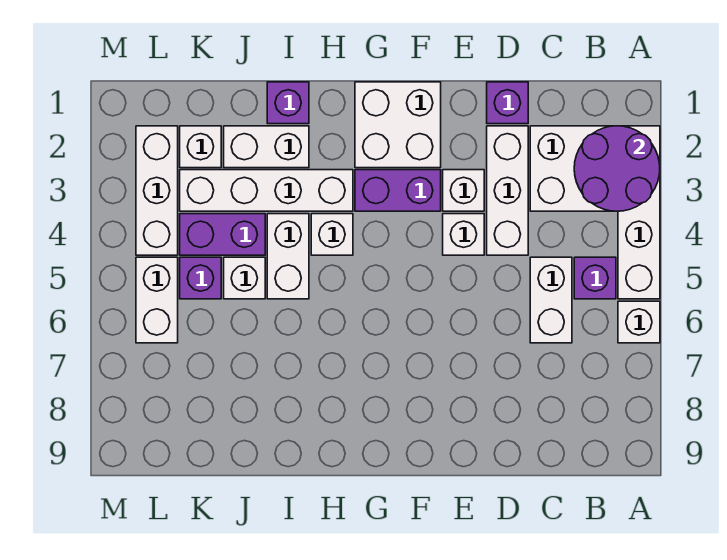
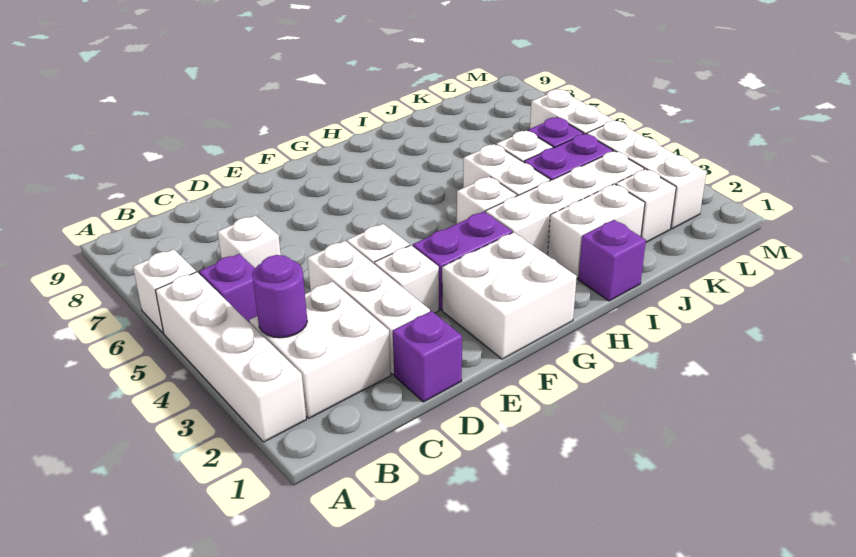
purple 2x2 round brick [574,126,660,211] -> purple 1x1 round brick [252,255,307,338]
white 1x2 brick [530,257,572,343] -> white 1x1 brick [217,215,281,268]

